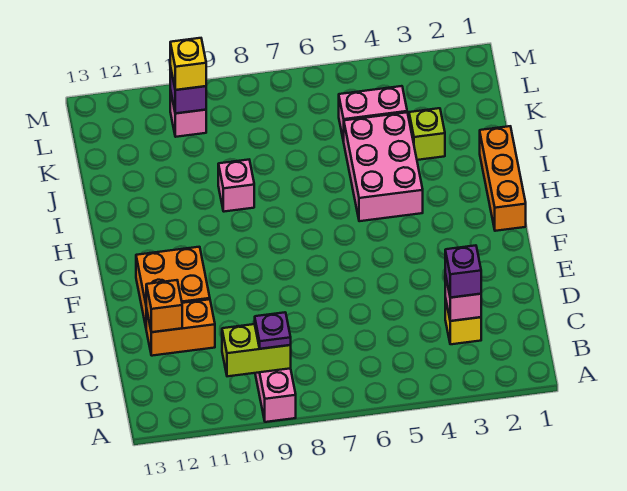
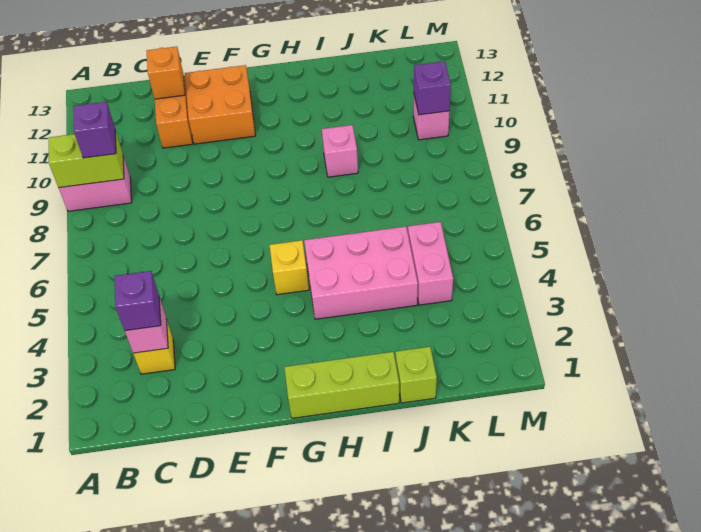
lime 1x2 brick [222,324,291,376] -> lime 1x2 brick turned to [49,130,124,188]
purple 1x1 plate [255,312,291,349] -> purple 1x1 brick [73,102,116,158]
orange 1x3 brick [480,126,526,231] -> lime 1x3 brick [284,352,399,418]
lime 1x1 brick [409,108,445,160] -> lime 1x1 brick moved to [395,347,437,403]
yellow 1x1 brick [170,38,206,90] -> yellow 1x1 brick moved to [270,240,309,295]

